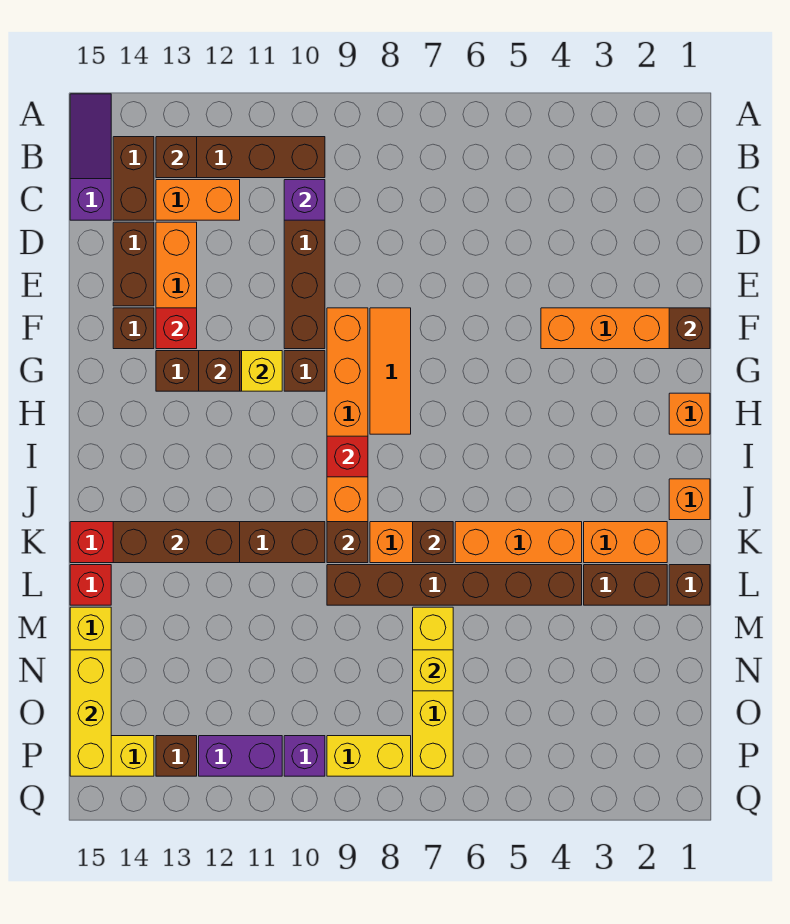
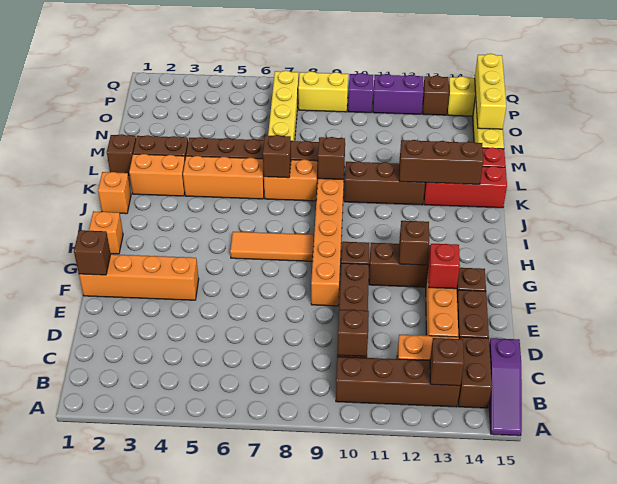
purple 1x1 brick [284,180,325,220] -> brown 1x1 brick [337,310,369,356]
orange 1x3 tile [370,308,411,434] -> orange 1x3 tile turned to [230,232,314,261]
yellow 1x1 brick [242,351,282,391] -> none
red 1x1 brick [327,436,368,477] -> none
yellow 1x1 brick [413,650,453,691] -> none

